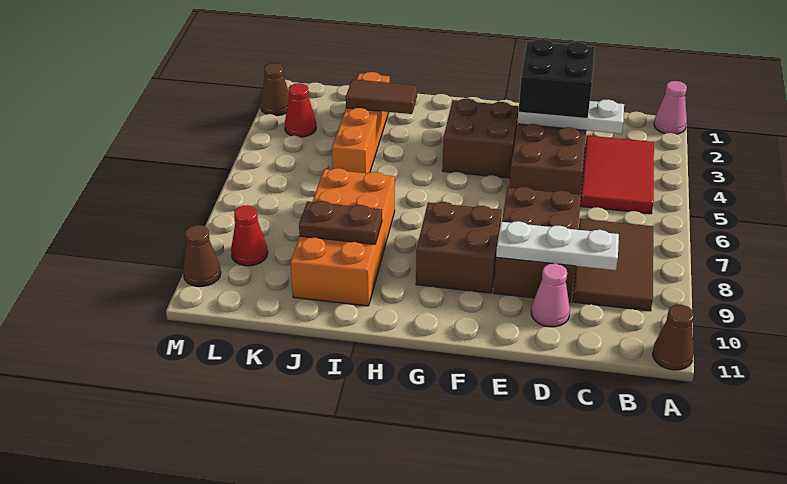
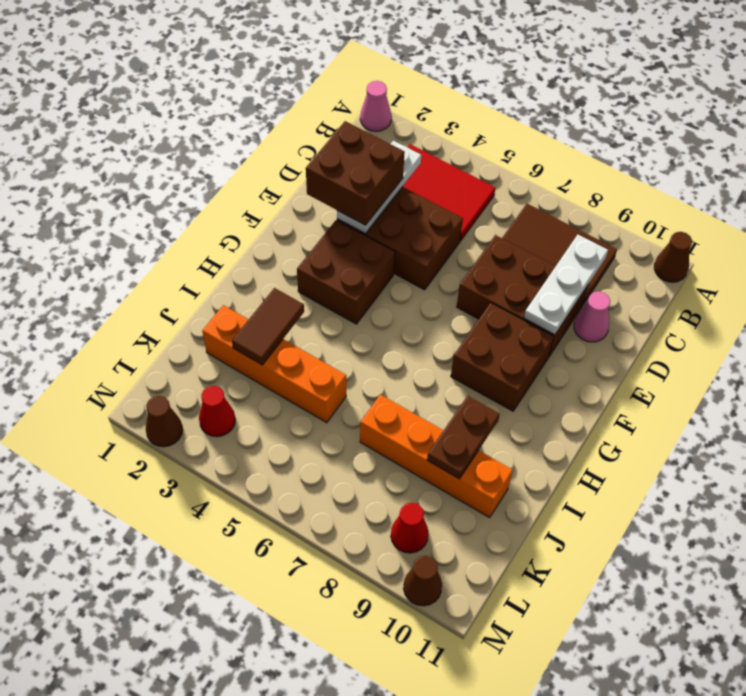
black 2x2 brick [519,39,595,118] -> brown 2x2 brick [306,121,405,225]
orange 2x4 brick [291,168,395,306] -> orange 1x4 brick [360,394,513,518]

